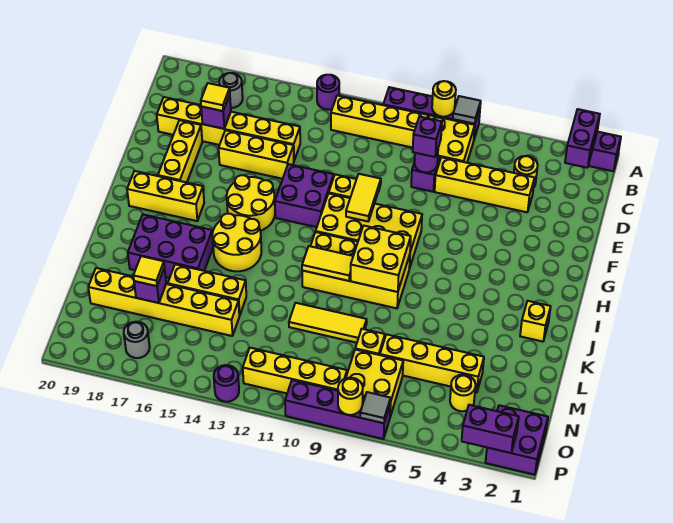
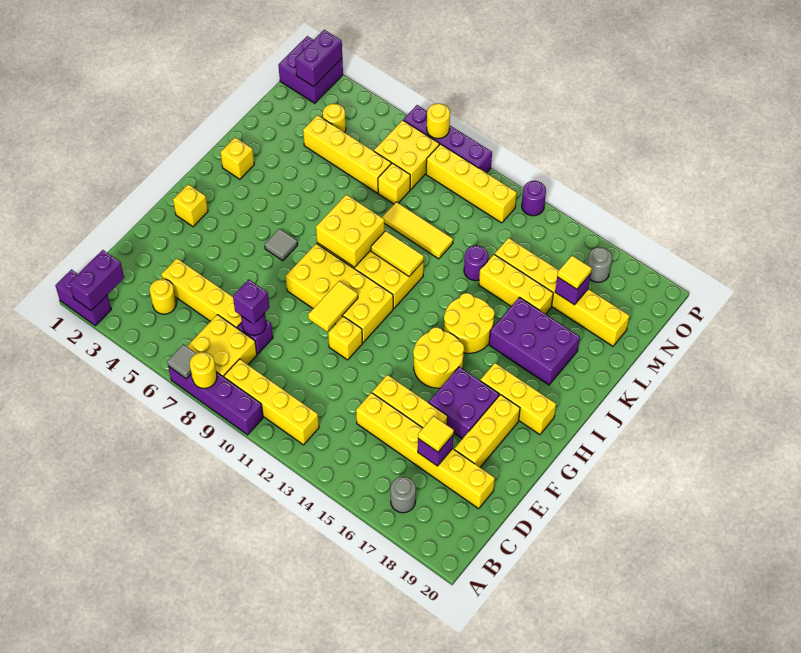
purple 1x1 round brick [317,75,339,110] -> purple 1x1 round brick moved to [464,245,488,281]
purple 2x2 brick [275,164,334,227] -> purple 2x2 brick moved to [429,367,499,439]
none -> yellow 1x1 brick [173,184,208,227]
purple 1x2 brick [462,405,519,453] -> purple 1x2 brick turned to [295,30,342,87]
grey 1x1 tile [360,392,391,423] -> grey 1x1 tile moved to [265,229,298,261]

